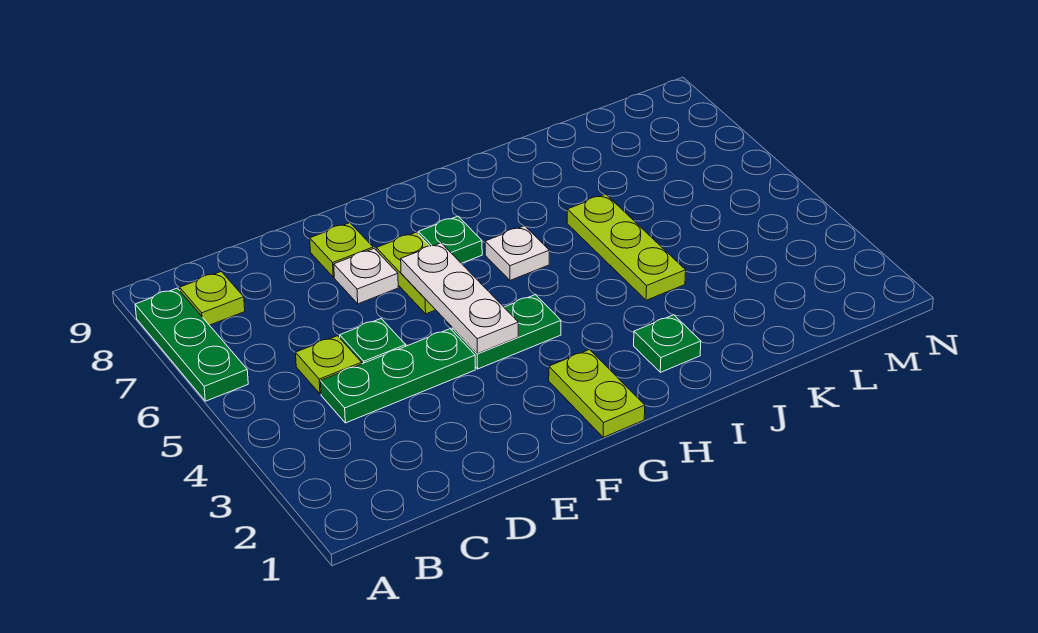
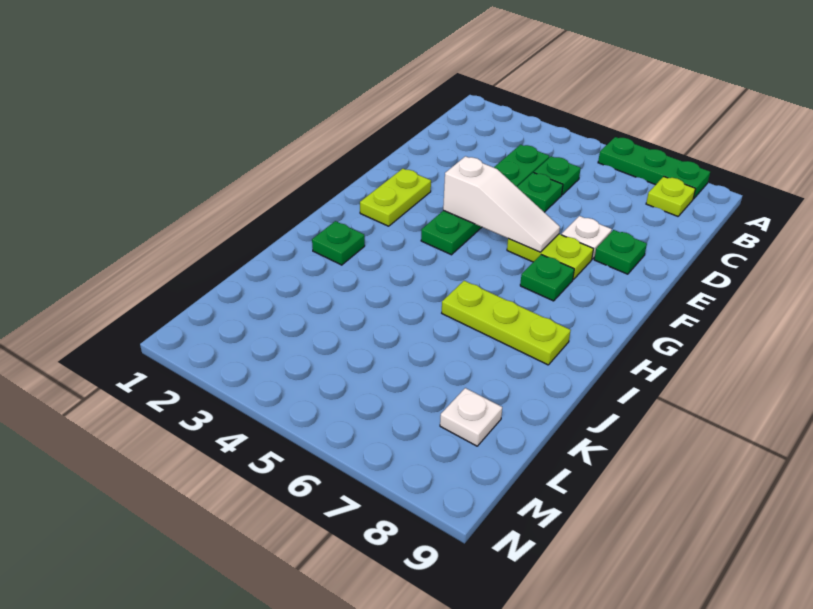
lime 1x1 plate [296,336,362,394] -> green 1x1 plate [534,156,581,195]
lime 1x1 plate [310,223,373,277] -> green 1x1 plate [594,230,647,274]
white 1x3 plate [401,243,518,354] -> white 1x3 slope [443,156,560,252]
lime 1x2 plate [549,350,645,437] -> lime 1x2 plate turned to [360,169,431,226]
white 1x1 plate [485,226,549,280] -> white 1x1 plate moved to [440,388,502,446]
lime 1x3 plate [567,194,686,300] -> lime 1x3 plate moved to [442,281,571,365]

